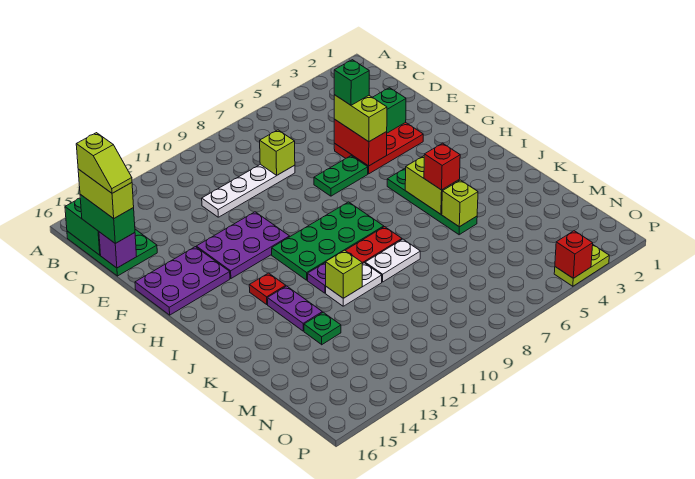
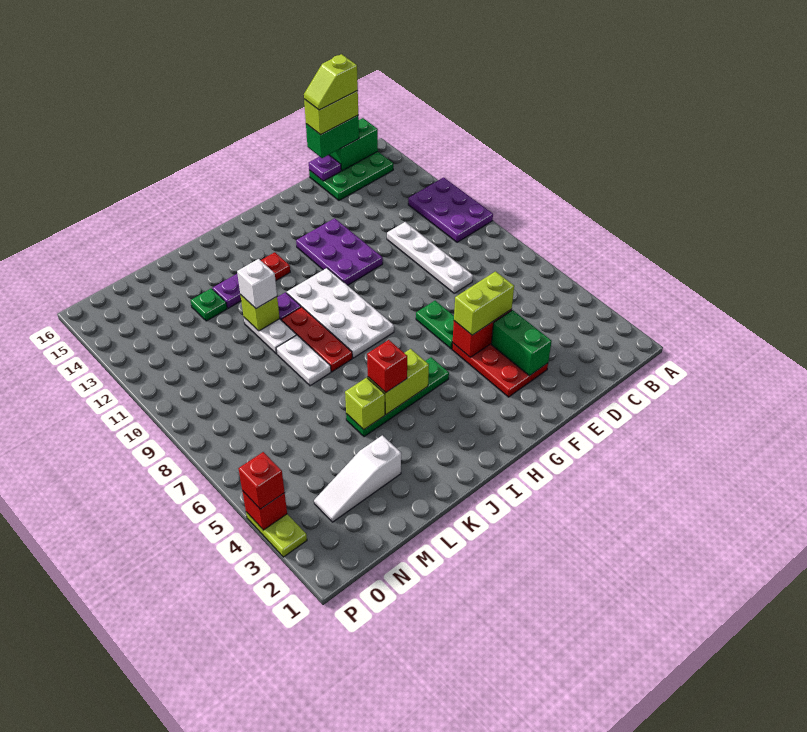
lime 1x1 brick [260,130,295,175] -> none
purple 1x1 brick [99,232,137,268] -> purple 1x1 plate [309,155,341,181]
green 1x1 brick [334,60,369,105] -> none
purple 2x3 plate [135,247,230,315] -> purple 2x3 plate moved to [408,177,493,242]
green 2x4 plate [272,202,384,280] -> white 2x4 plate [287,268,394,358]
none -> white 1x1 brick [237,259,277,309]
none -> white 1x3 slope [314,435,401,522]
none -> red 1x1 brick [239,452,285,509]

